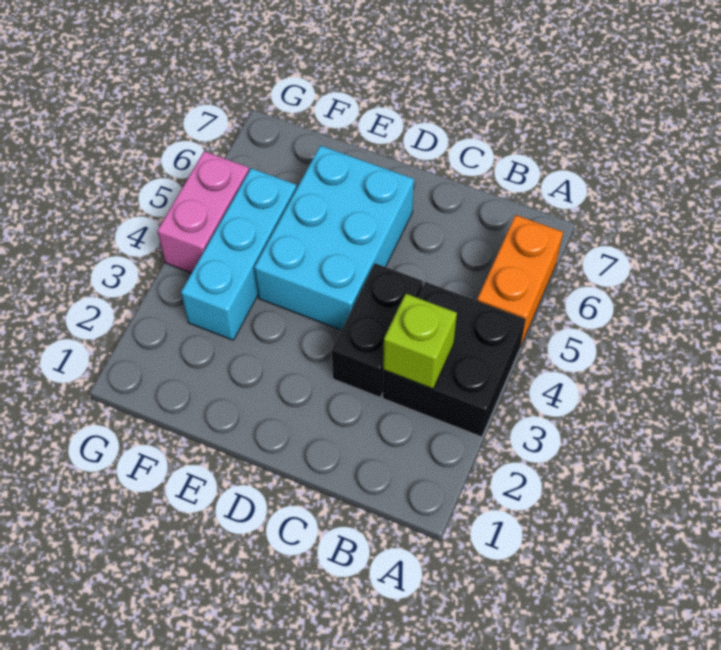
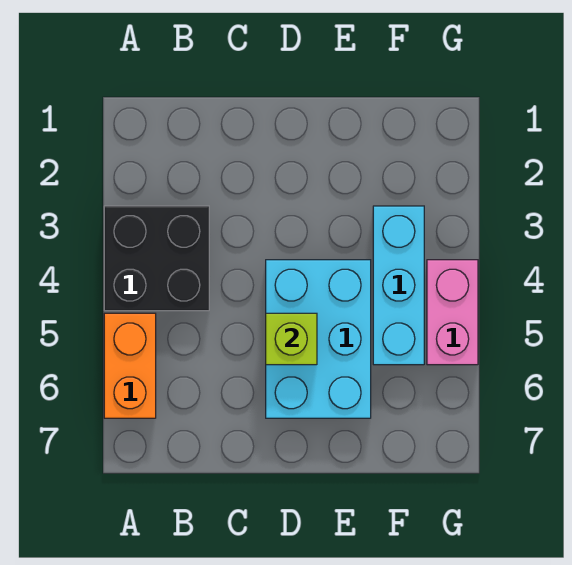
lime 1x1 brick [383,294,457,389] -> lime 1x1 brick moved to [266,313,317,365]
black 1x2 brick [332,263,423,397] -> none

